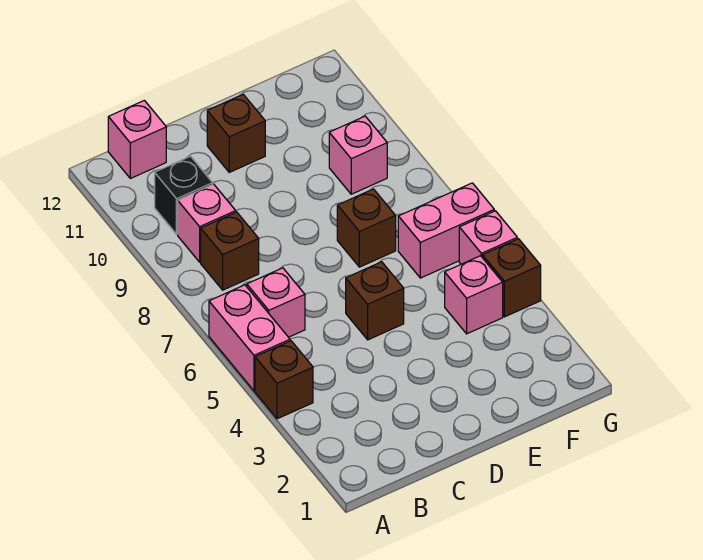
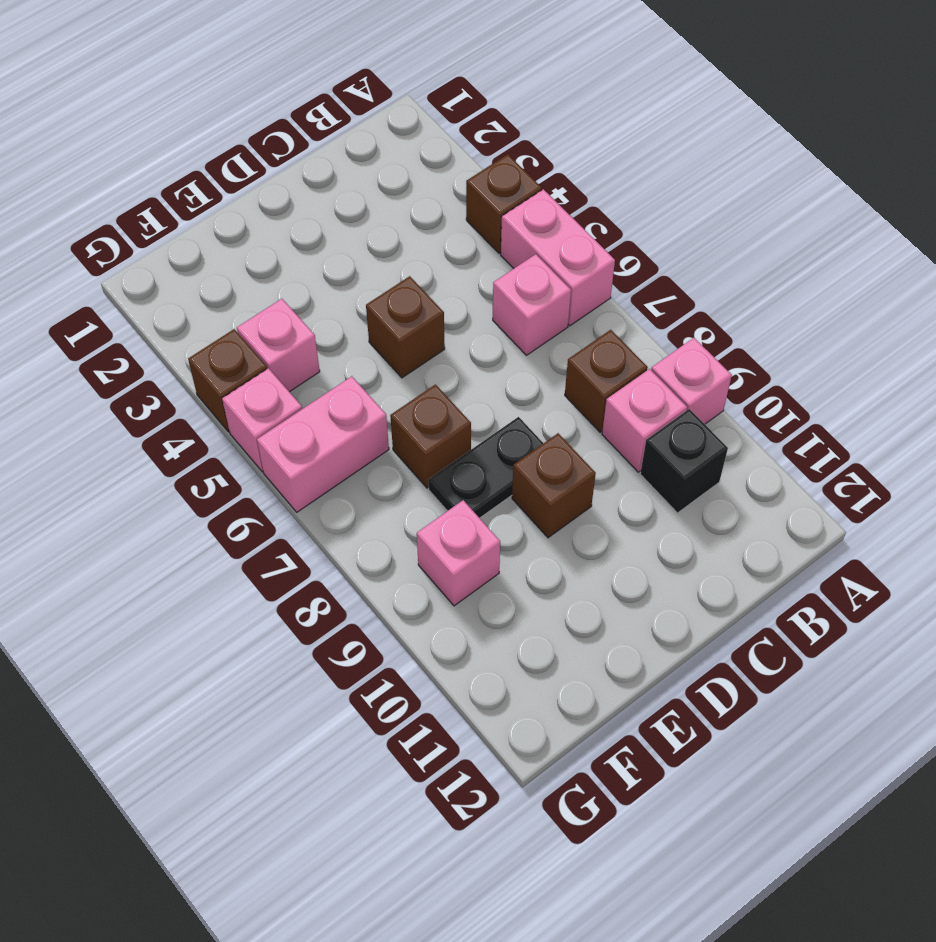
pink 1x1 brick [108,100,166,178] -> pink 1x1 brick moved to [651,338,732,424]
none -> black 1x2 plate [428,417,543,518]
brown 1x1 brick [207,94,265,172] -> brown 1x1 brick moved to [512,433,596,538]

